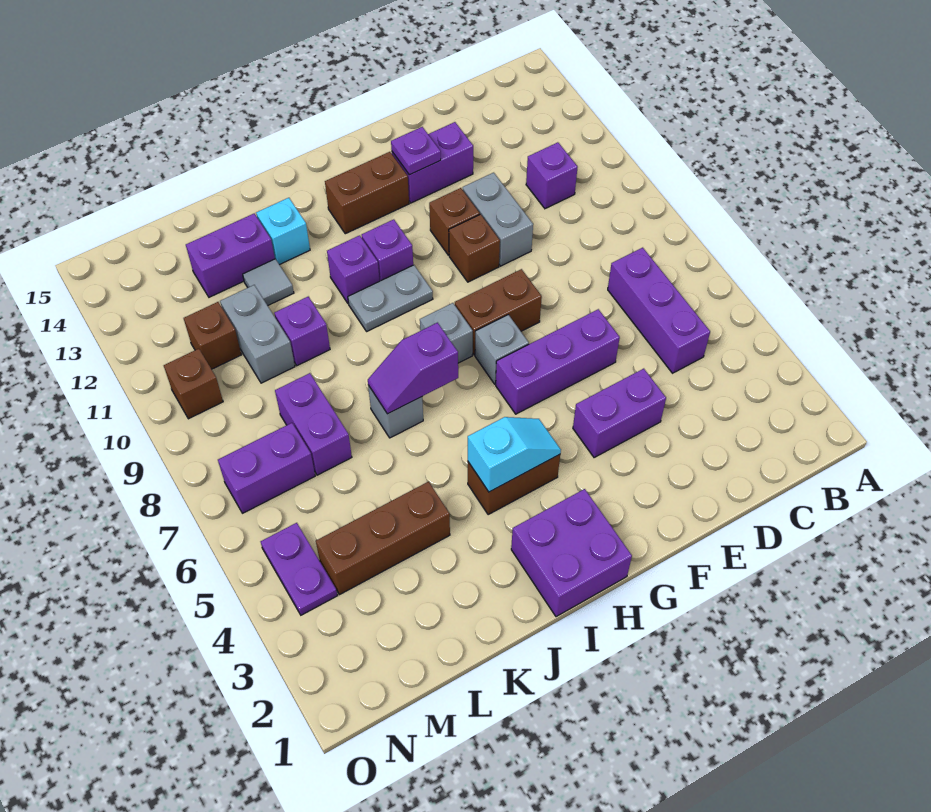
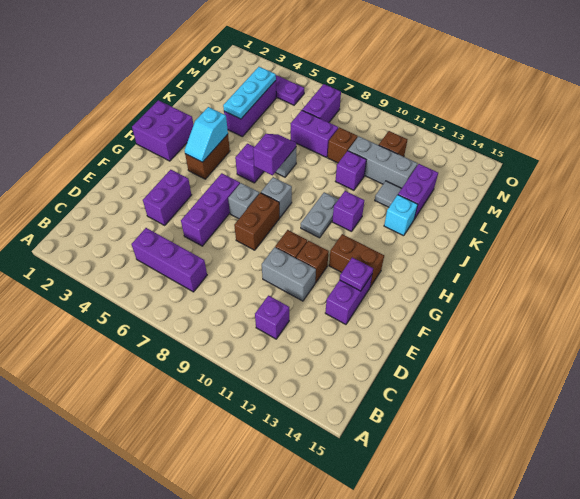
brown 1x2 brick [325,152,409,234] -> brown 1x2 brick turned to [329,234,384,287]
purple 1x1 brick [362,219,413,281] -> purple 1x1 brick moved to [235,144,264,183]
brown 1x3 brick [316,482,450,595] -> purple 1x3 brick [224,81,276,137]
none -> cyan 1x3 plate [223,67,276,119]
grey 1x2 brick [220,285,295,383] -> grey 1x3 brick [348,136,418,188]
brown 1x1 brick [164,349,223,419] -> brown 1x1 brick moved to [328,127,358,163]

